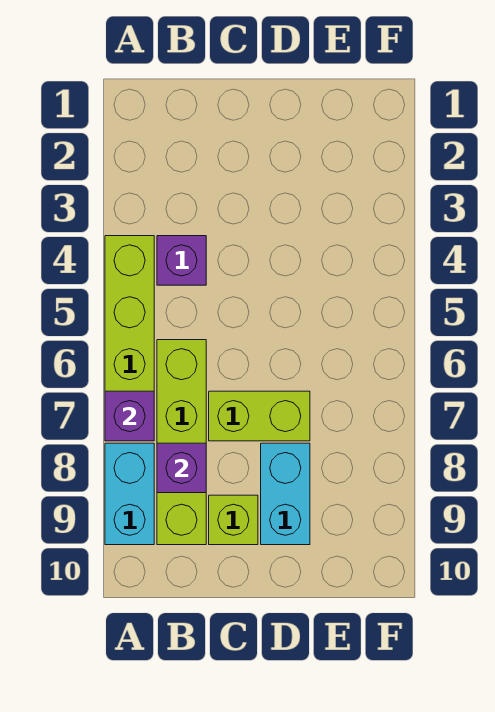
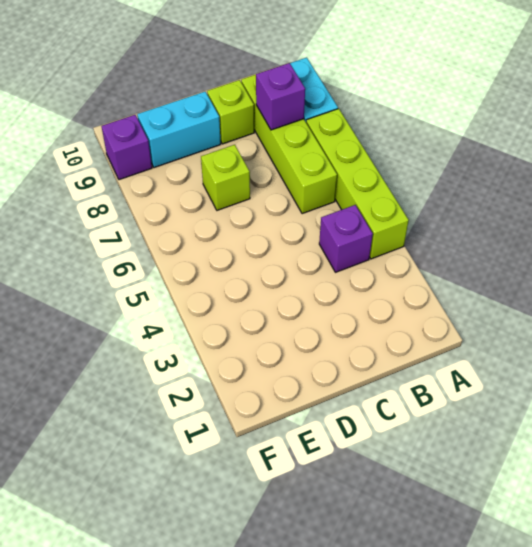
purple 1x1 brick [105,391,154,441] -> purple 1x1 brick moved to [101,115,152,180]
lime 1x2 brick [209,391,310,441] -> lime 1x1 brick [201,145,250,210]
cyan 1x2 brick [261,443,310,545] -> cyan 1x2 brick turned to [137,92,221,167]

